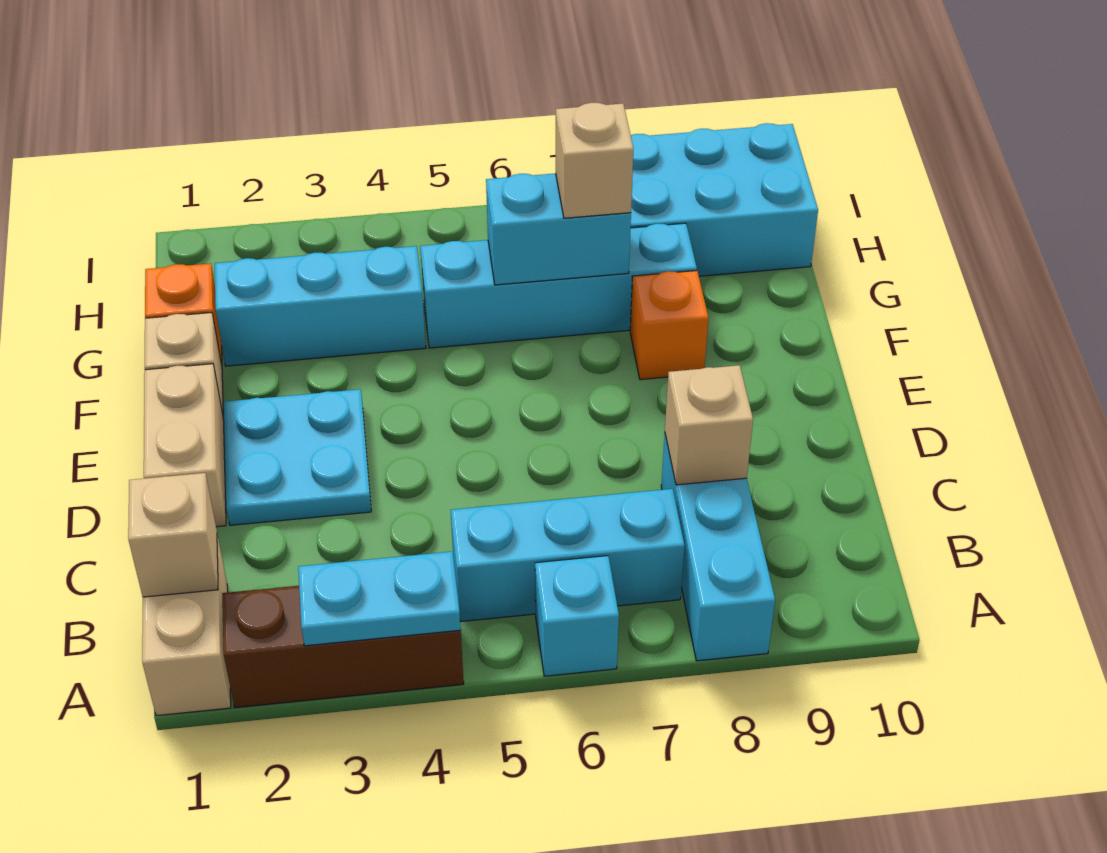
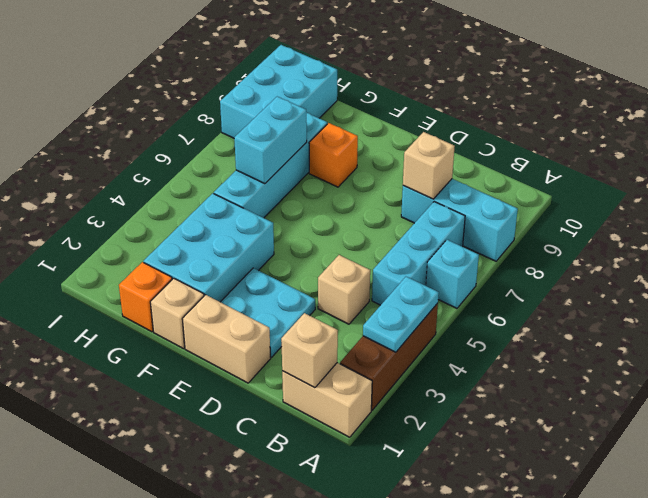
cyan 1x3 brick [215,246,426,366] -> cyan 2x3 brick [143,193,274,302]
tan 1x1 brick [556,103,633,218] -> tan 1x1 brick moved to [318,255,370,324]

